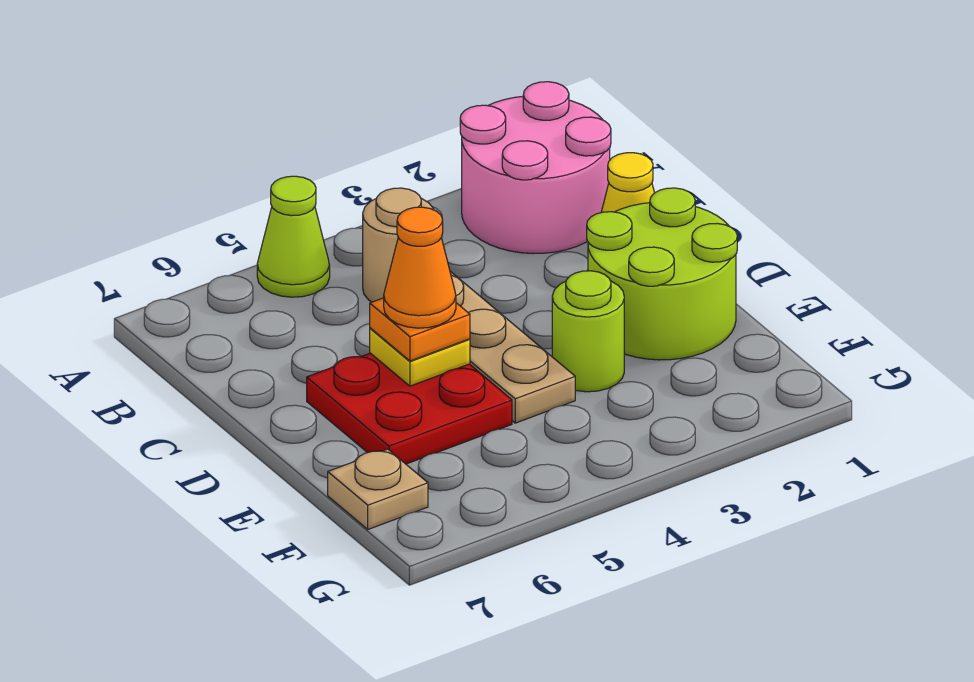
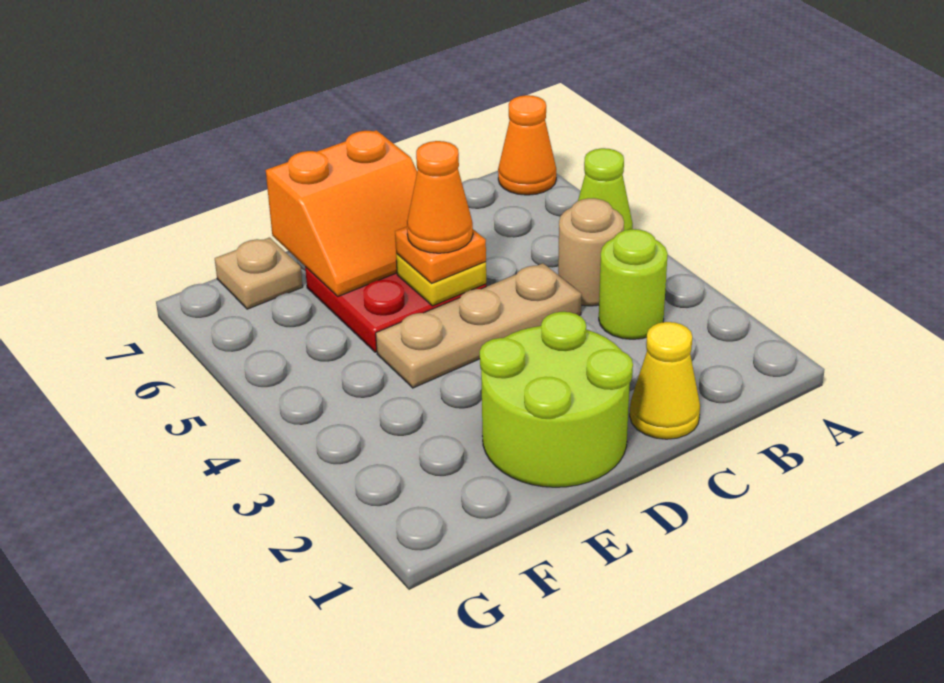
pink 2x2 round brick [460,82,611,254] -> none
none -> orange 1x1 cone [498,95,556,195]
none -> orange 2x2 slope [266,130,417,297]
lime 1x1 round brick [552,271,624,392] -> lime 1x1 round brick moved to [599,229,668,339]

